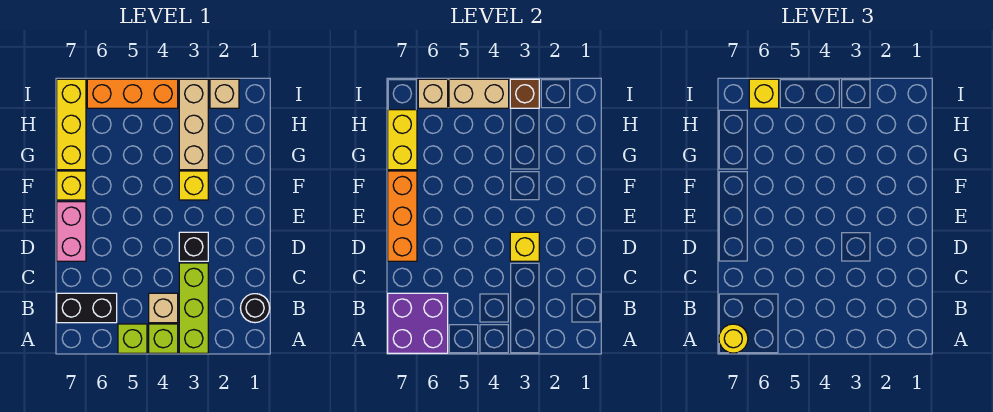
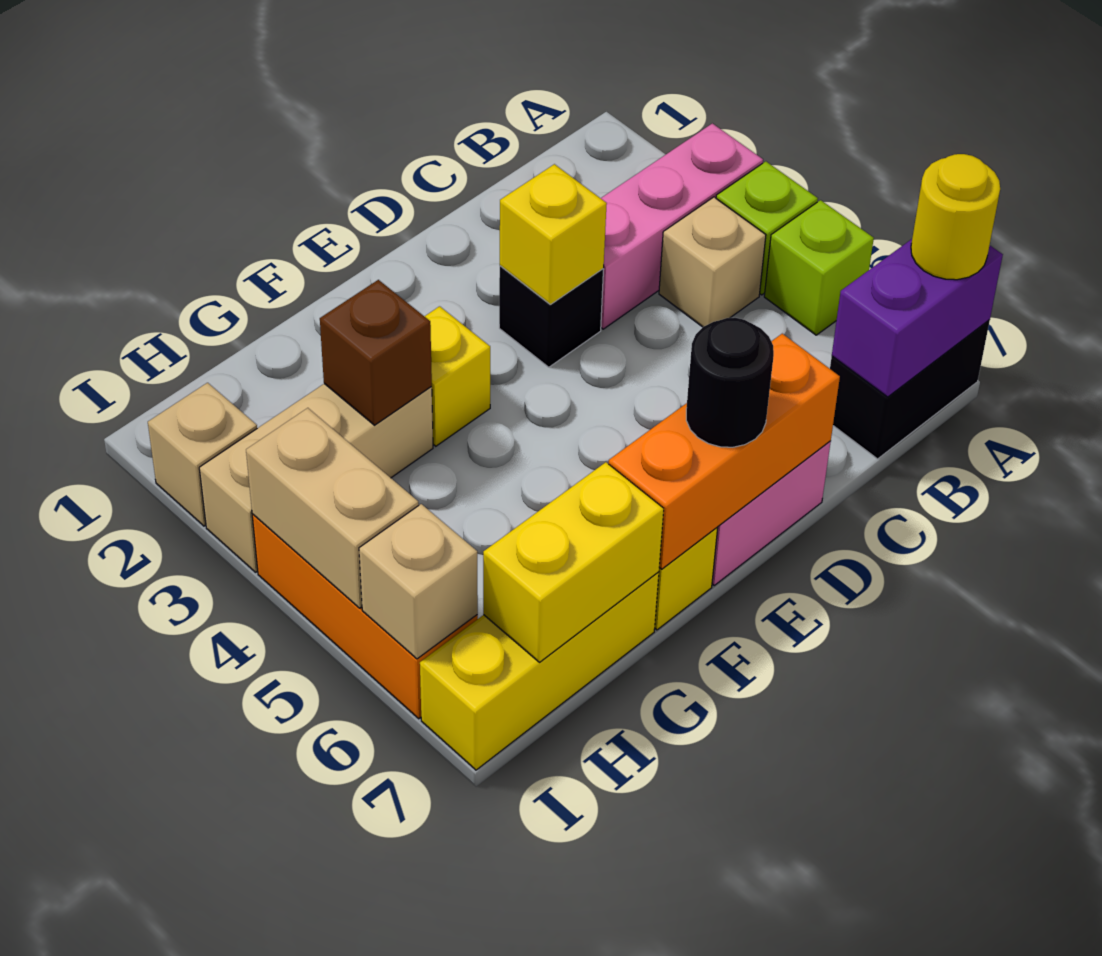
lime 1x3 brick [179,263,208,353] -> pink 1x3 brick [601,123,763,329]
purple 2x2 brick [388,293,448,353] -> purple 1x2 brick [832,239,1003,397]
black 1x1 round brick [241,294,270,323] -> black 1x1 round brick moved to [686,318,774,447]
black 1x2 brick [57,293,117,323] -> black 1x2 brick turned to [830,320,990,459]
brown 1x1 brick [510,79,539,108] -> brown 1x1 brick moved to [320,280,432,425]
yellow 1x1 brick [749,79,779,108] -> none

